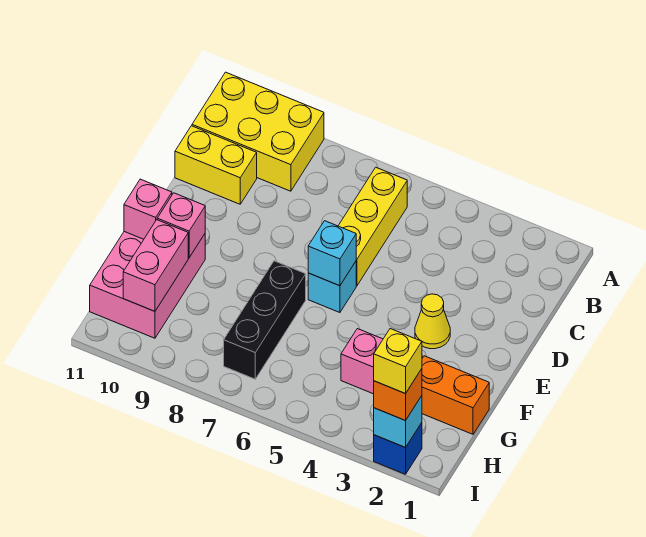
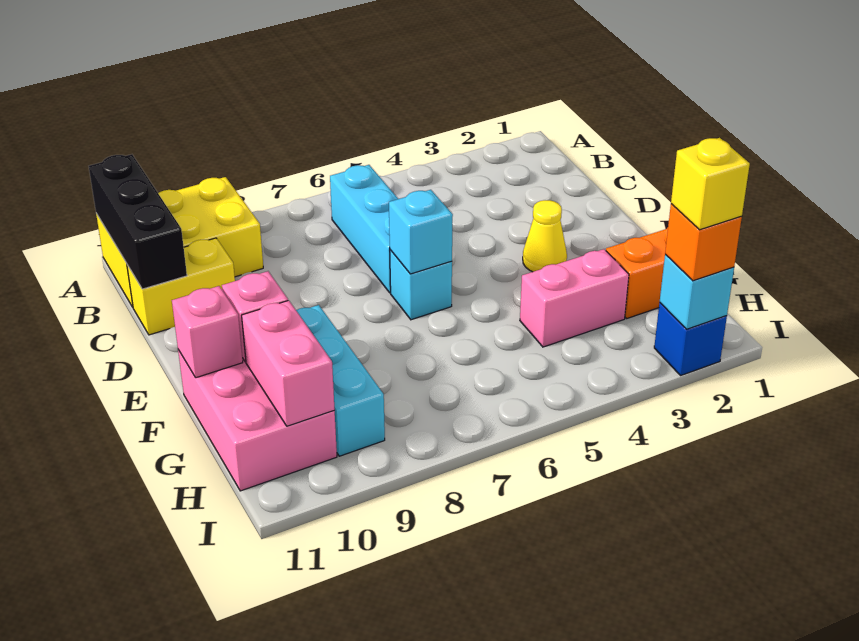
yellow 1x3 brick [338,167,407,286] -> cyan 1x3 brick [330,165,398,293]
black 1x3 brick [224,261,306,379] -> black 1x3 brick moved to [89,154,187,289]
none -> cyan 1x3 brick [296,305,385,456]

